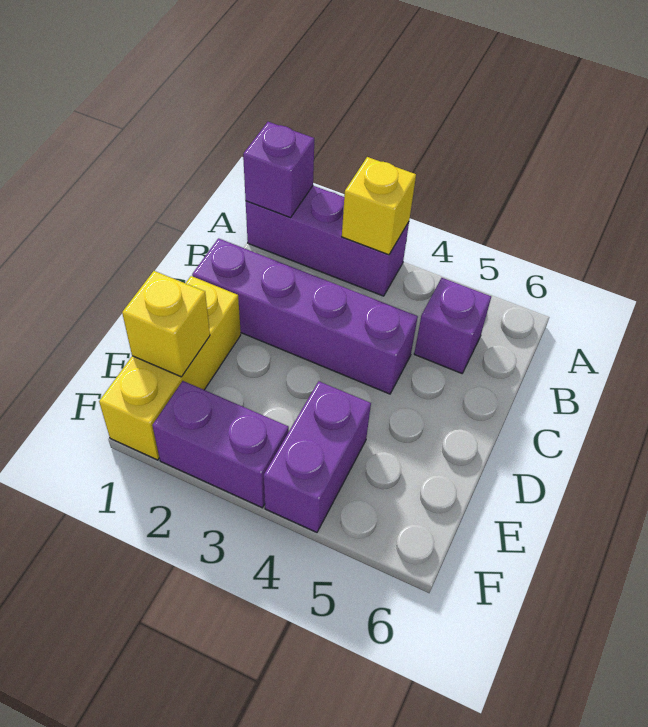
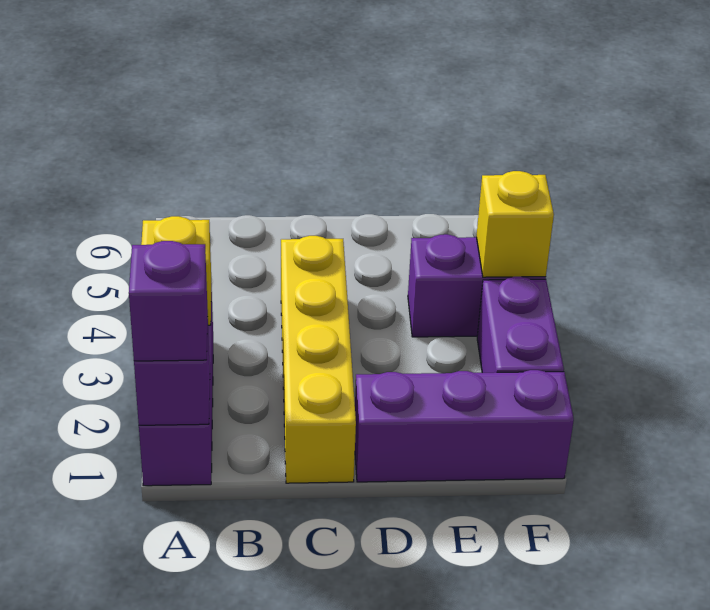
purple 1x1 brick [414,278,491,373] -> purple 1x1 brick moved to [129,241,208,361]
purple 1x4 brick [192,238,418,394] -> yellow 1x4 brick [281,236,356,483]
yellow 1x3 brick [99,276,241,460] -> purple 1x3 brick [355,370,574,482]
yellow 1x1 brick [122,271,210,377] -> yellow 1x1 brick moved to [476,171,554,277]

